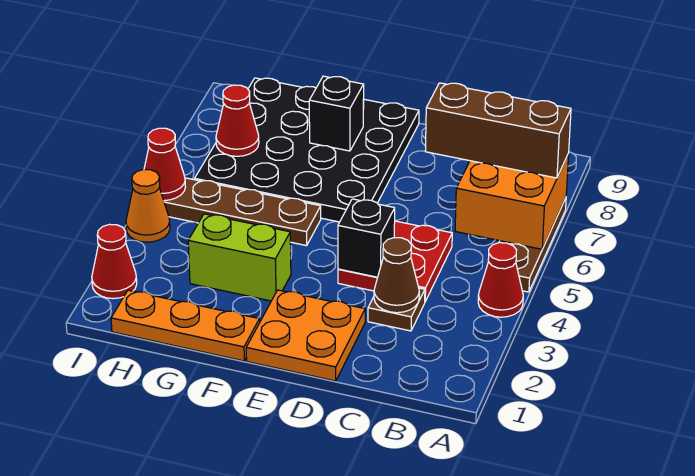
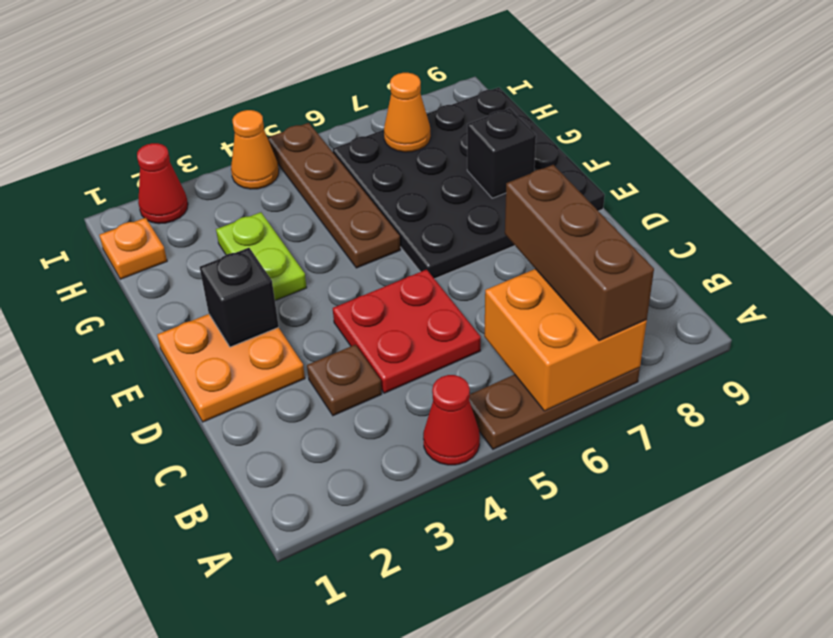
brown 1x1 cone [374,238,419,313] -> none
black 1x1 brick [338,199,395,277] -> black 1x1 brick moved to [200,248,279,347]
orange 1x3 plate [111,290,260,361] -> orange 1x1 plate [99,218,167,279]
lime 1x2 brick [188,214,291,301] -> lime 1x2 plate [216,212,307,301]
red 1x1 cone [216,85,259,156] -> orange 1x1 cone [384,73,431,152]
red 1x1 cone [144,128,185,200] -> none

